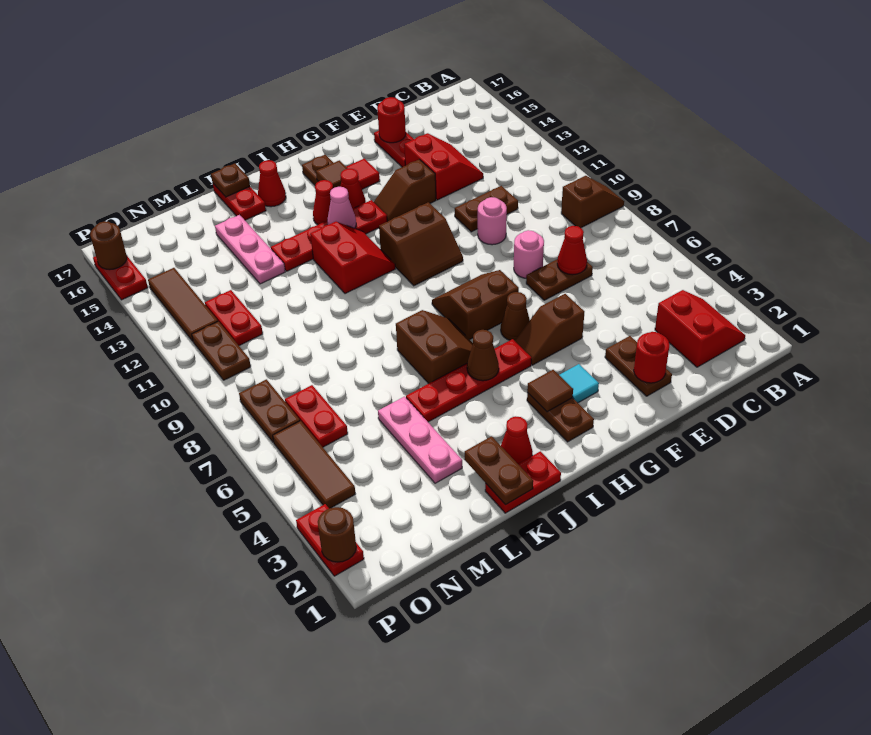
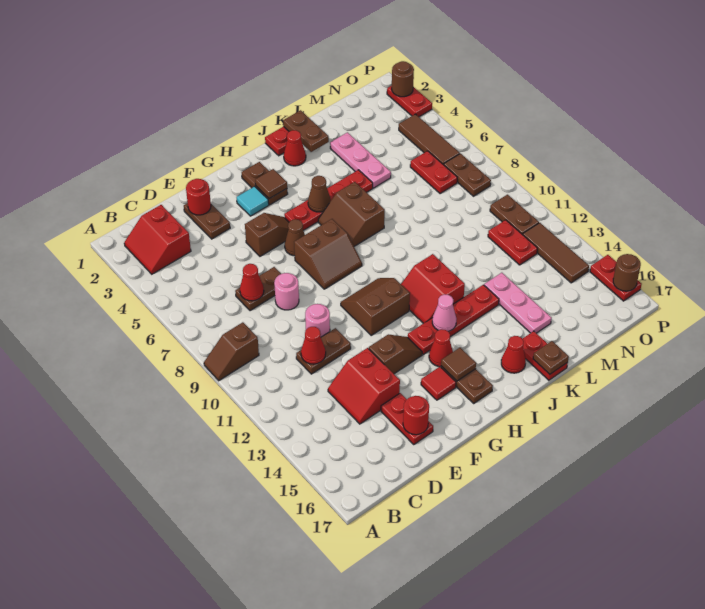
red 1x1 cone [313,180,333,225] -> red 1x1 cone moved to [301,327,326,364]

